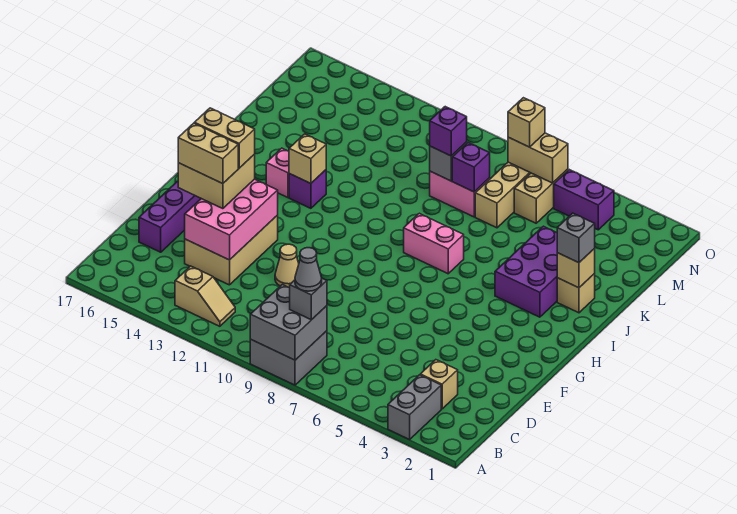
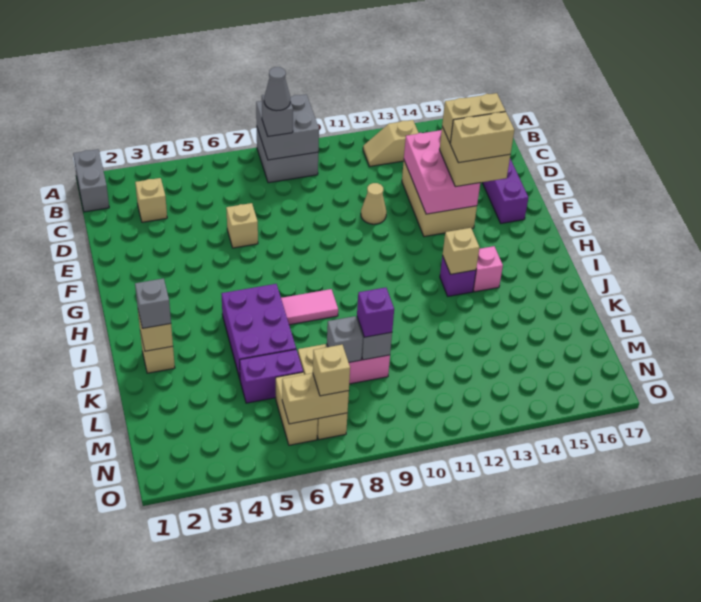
grey 1x2 brick [388,375,441,440] -> grey 1x2 brick moved to [73,149,109,212]
none -> tan 1x1 brick [226,203,258,248]
purple 2x3 brick [495,226,557,317] -> purple 2x3 brick moved to [221,284,296,379]
pink 1x2 brick [404,213,464,274] -> pink 1x2 tile [281,289,338,325]
purple 1x1 brick [452,143,490,192] -> grey 1x1 brick [327,316,363,362]
purple 1x2 brick [554,170,614,230] -> purple 1x2 brick moved to [240,349,303,403]

